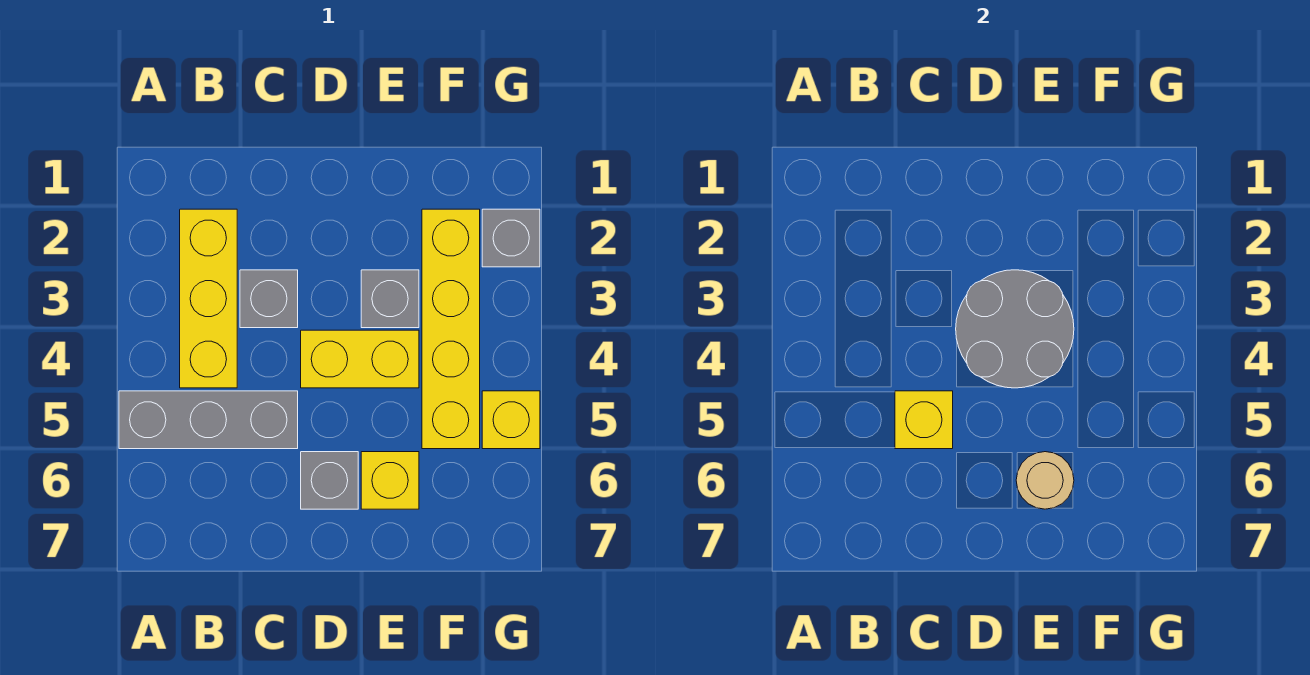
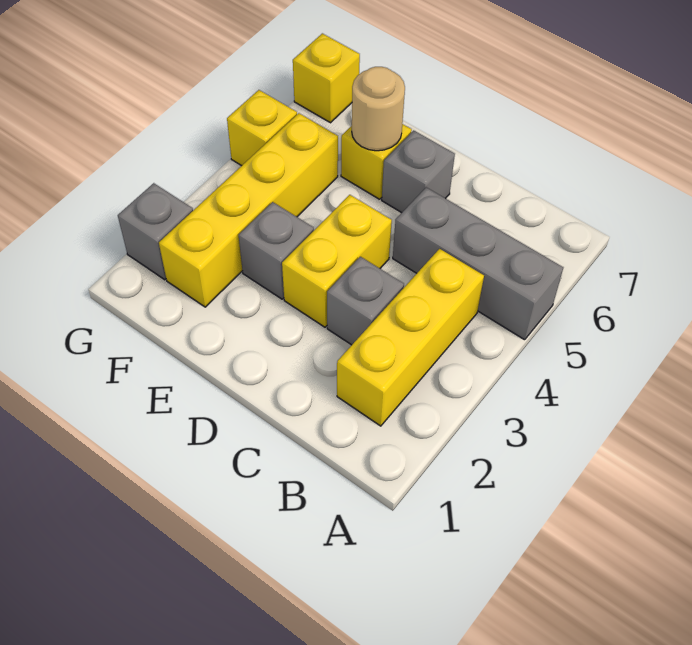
yellow 1x1 brick [895,391,953,449] -> yellow 1x1 brick moved to [293,33,360,123]
grey 2x2 round brick [956,270,1074,388] -> none
yellow 1x2 brick [301,330,419,388] -> yellow 1x2 brick turned to [282,195,392,327]

